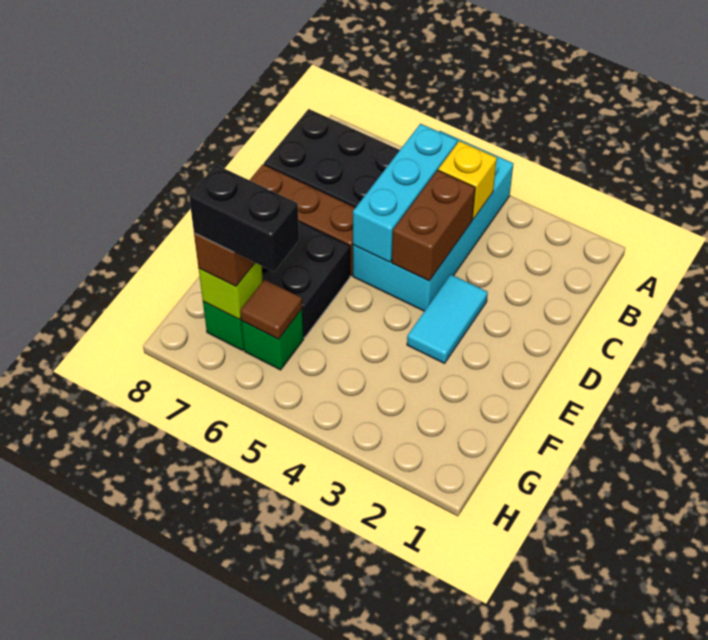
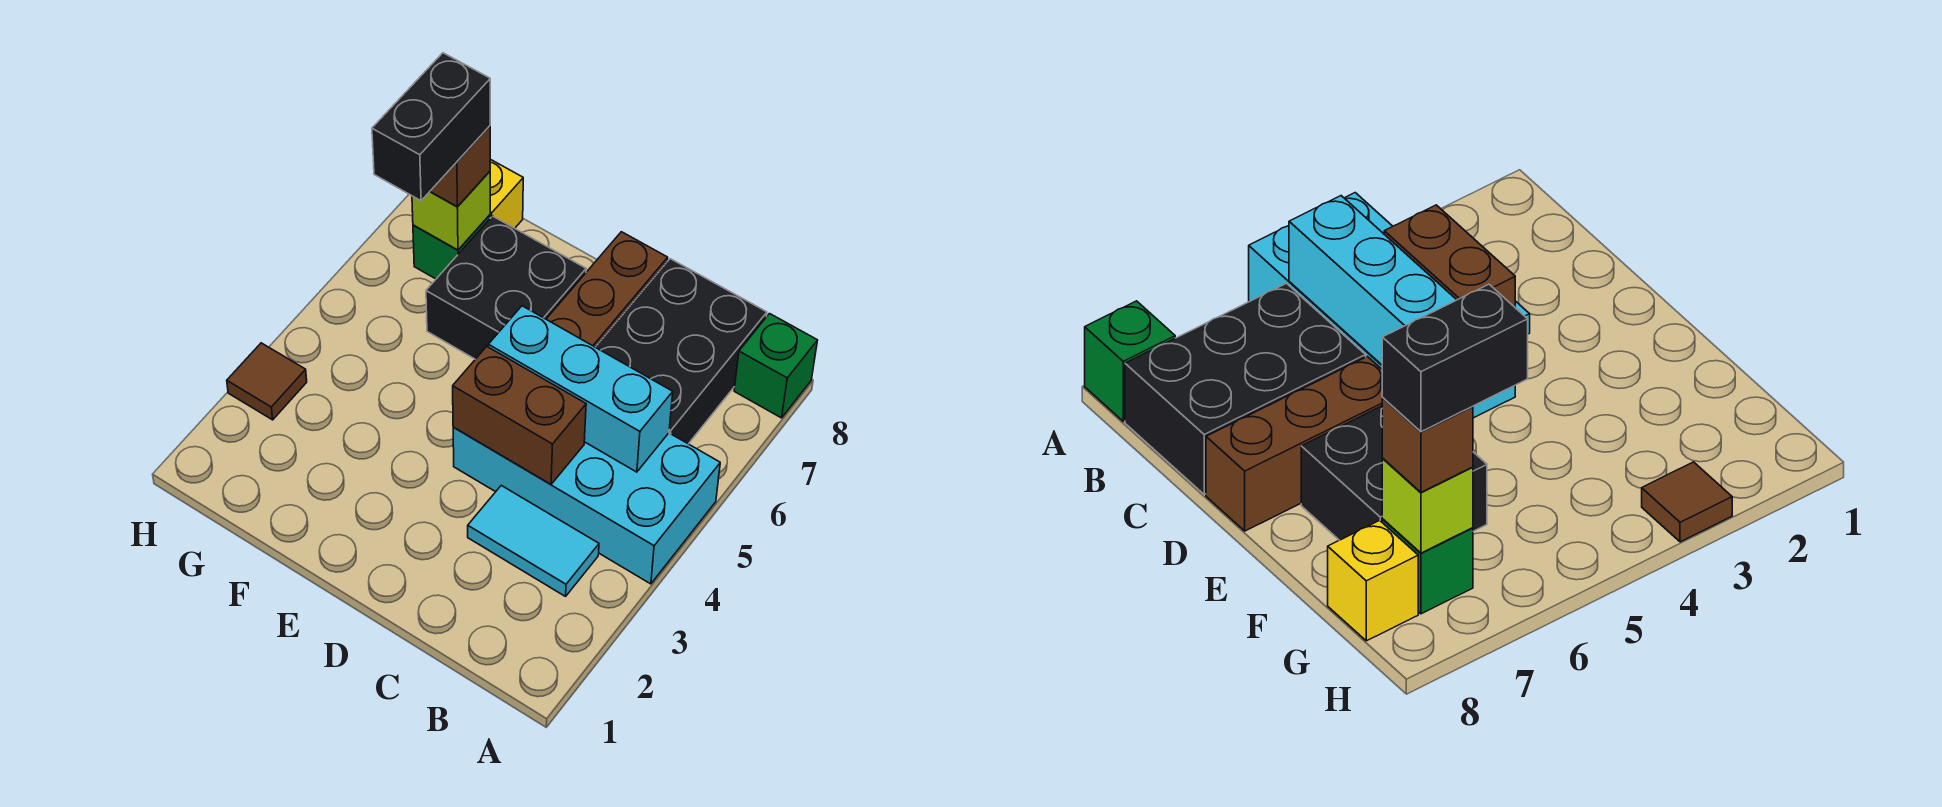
yellow 1x1 brick [438,141,497,219] -> yellow 1x1 brick moved to [490,159,523,228]
cyan 1x2 tile [407,275,488,363] -> cyan 1x2 tile moved to [468,486,599,596]
green 1x1 brick [241,309,304,370] -> green 1x1 brick moved to [734,314,818,418]
brown 1x1 tile [240,279,302,339] -> brown 1x1 tile moved to [227,343,307,420]

